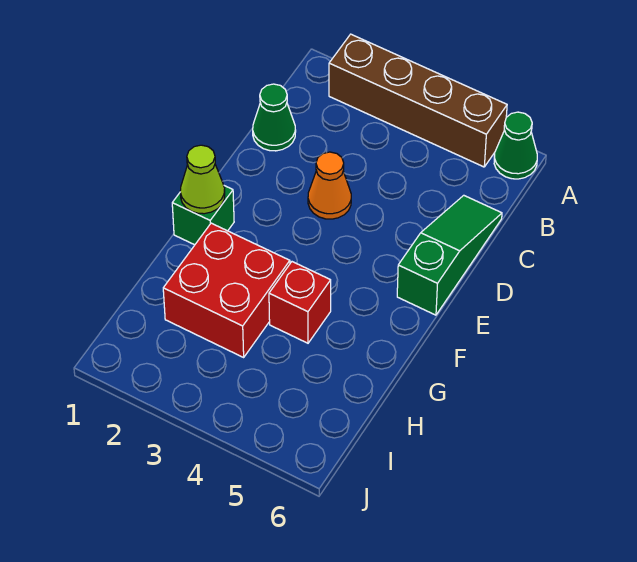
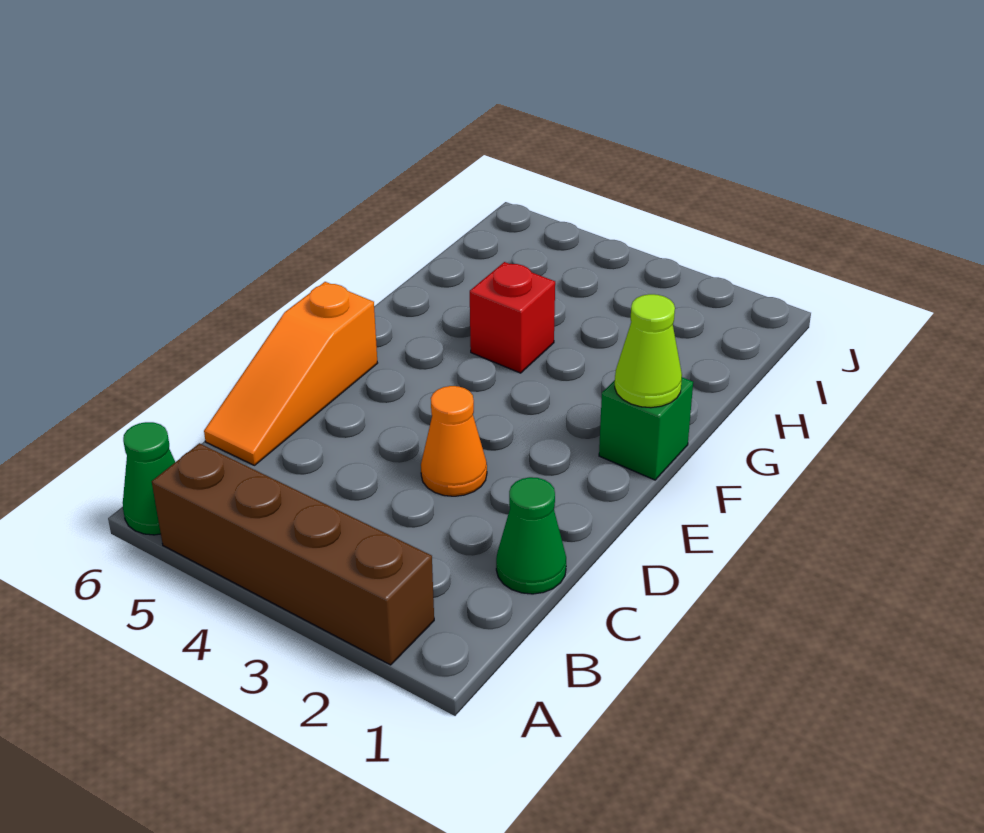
green 1x3 slope [397,195,502,315] -> orange 1x3 slope [204,282,377,465]
red 2x2 brick [163,223,290,357] -> none

